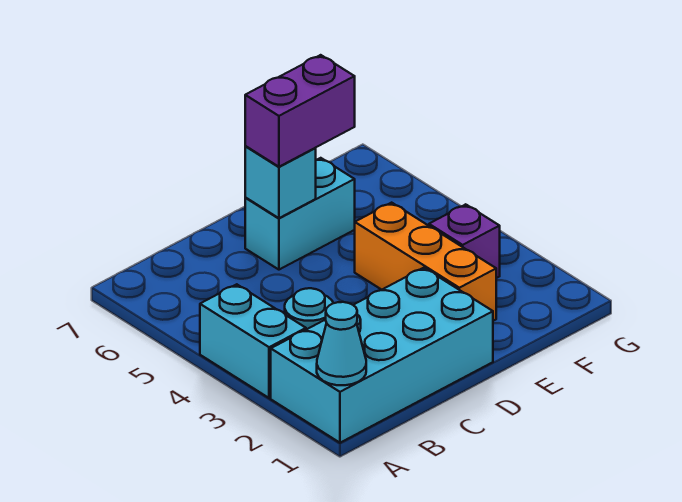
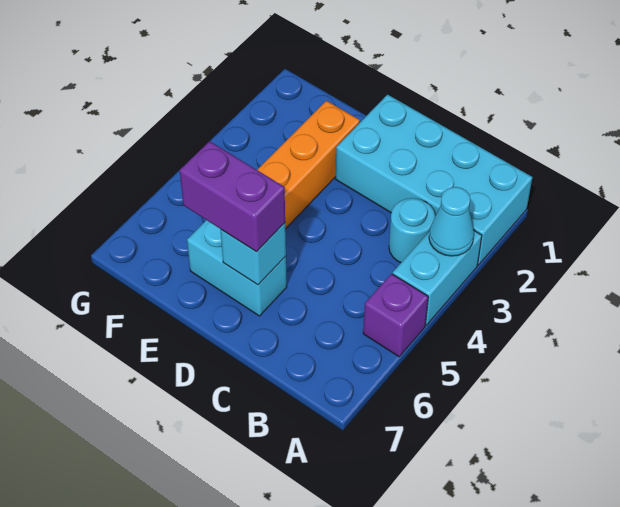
cyan 1x1 cone [317,302,366,385] -> cyan 1x1 cone moved to [429,187,474,256]
purple 1x1 brick [429,204,500,278] -> purple 1x1 brick moved to [363,274,428,357]

